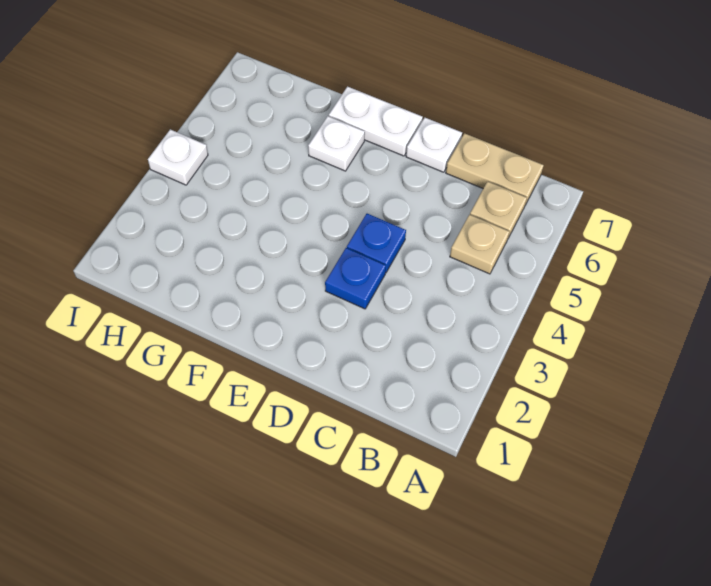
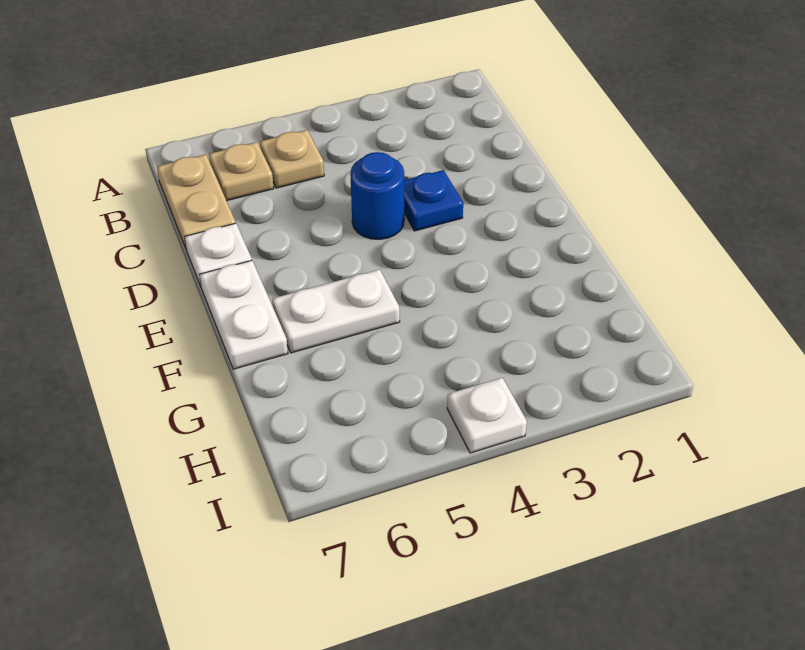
blue 1x1 plate [347,214,406,273] -> blue 1x1 round brick [350,152,404,239]
white 1x1 plate [308,116,365,171] -> white 1x2 plate [272,269,400,353]

